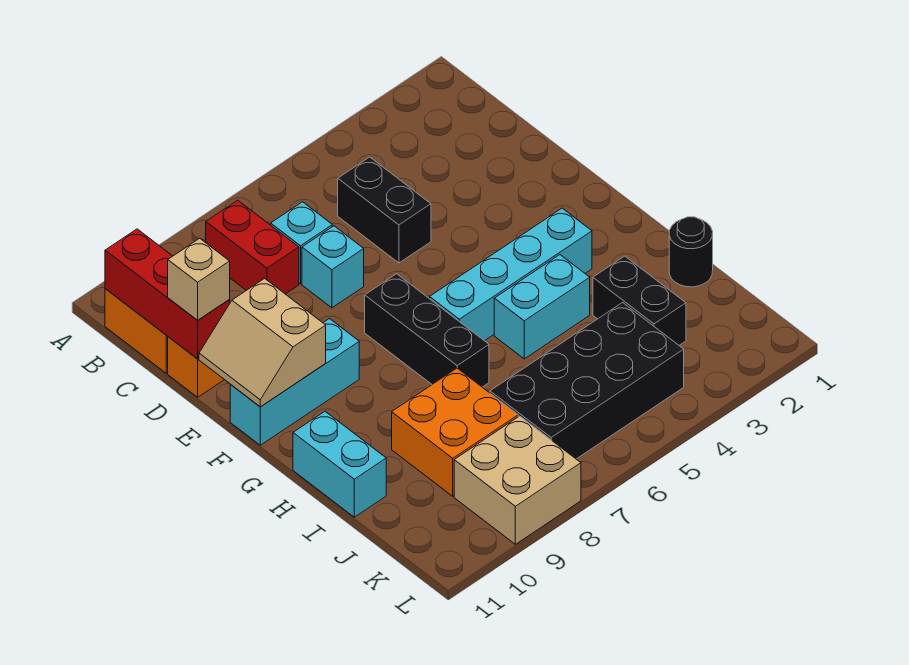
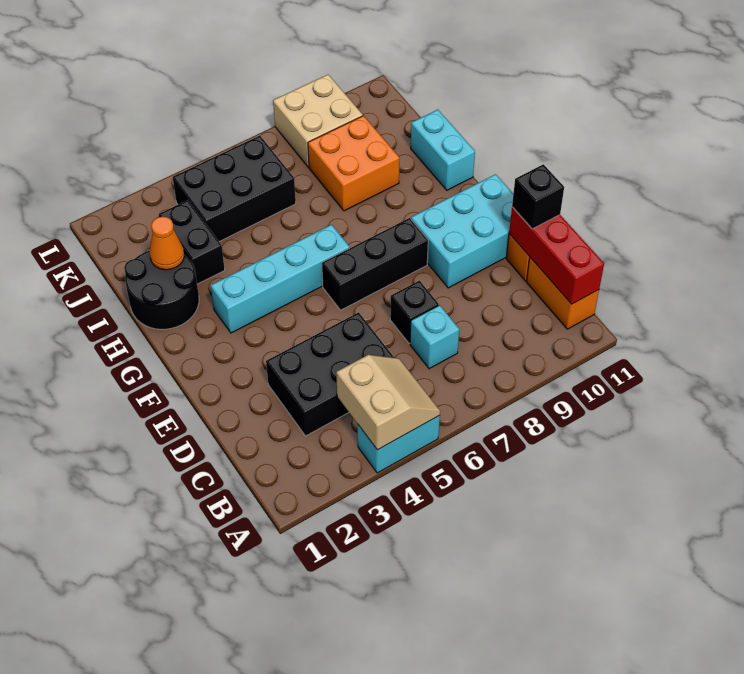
red 1x2 brick [206,200,299,294] -> none
black 1x2 brick [338,157,431,263] -> black 2x3 brick [266,312,394,436]
cyan 1x1 brick [302,226,364,308] -> black 1x1 brick [390,281,439,344]
tan 1x1 brick [168,238,230,320] -> black 1x1 brick [512,164,564,229]
tan 2x2 slope [199,278,326,407] -> tan 2x2 slope moved to [336,355,440,450]
black 1x3 brick [365,274,489,387] -> black 1x3 brick turned to [322,218,428,310]
cyan 1x3 brick [230,319,359,445] -> cyan 2x3 brick [411,174,513,288]
cyan 1x2 brick [494,255,590,359] -> cyan 1x2 brick moved to [358,416,440,473]
black 1x1 round brick [669,217,713,287] -> black 2x2 round brick [124,251,199,329]
none -> orange 1x1 cone [150,217,184,270]
black 2x4 brick [490,303,684,459] -> black 2x3 brick [173,136,296,241]

